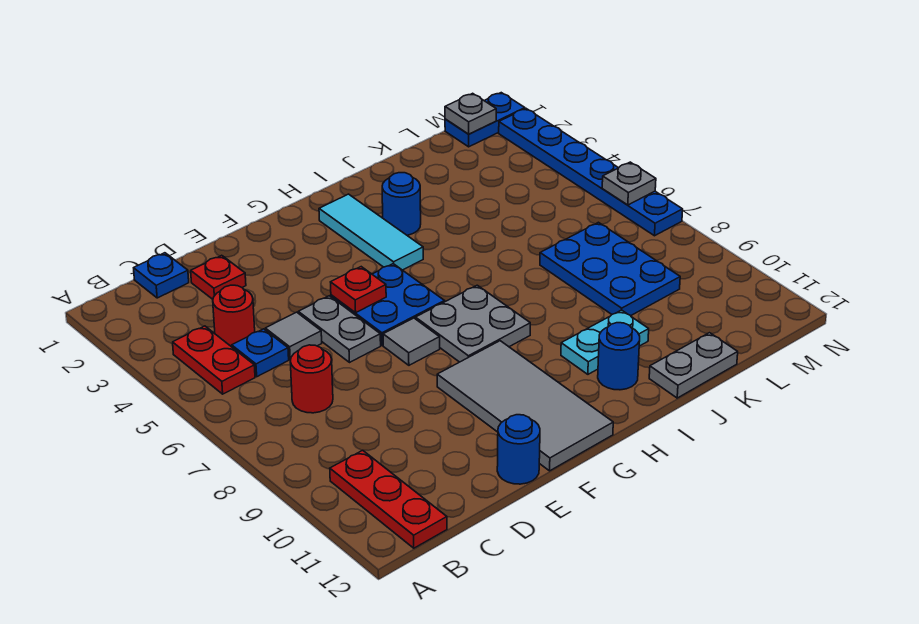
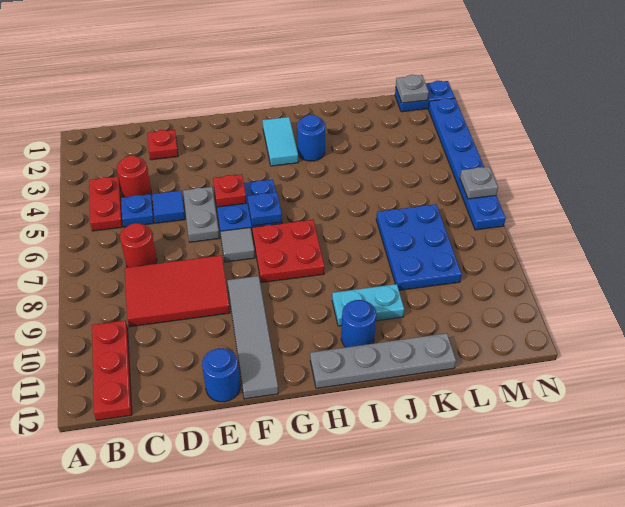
blue 1x1 plate [134,253,189,298] -> blue 1x1 plate moved to [248,192,282,226]
none -> red 2x3 tile [125,255,230,327]
grey 1x1 tile [265,312,322,359] -> blue 1x1 tile [152,191,185,223]
grey 2x4 tile [437,341,613,471] -> grey 1x4 tile [227,276,278,399]
grey 2x2 plate [415,285,530,362] -> red 2x2 plate [252,220,324,283]
cyan 1x3 tile [319,194,423,270] -> cyan 1x2 tile [263,117,298,166]
grey 1x2 plate [649,333,738,398] -> grey 1x4 plate [310,333,456,388]

